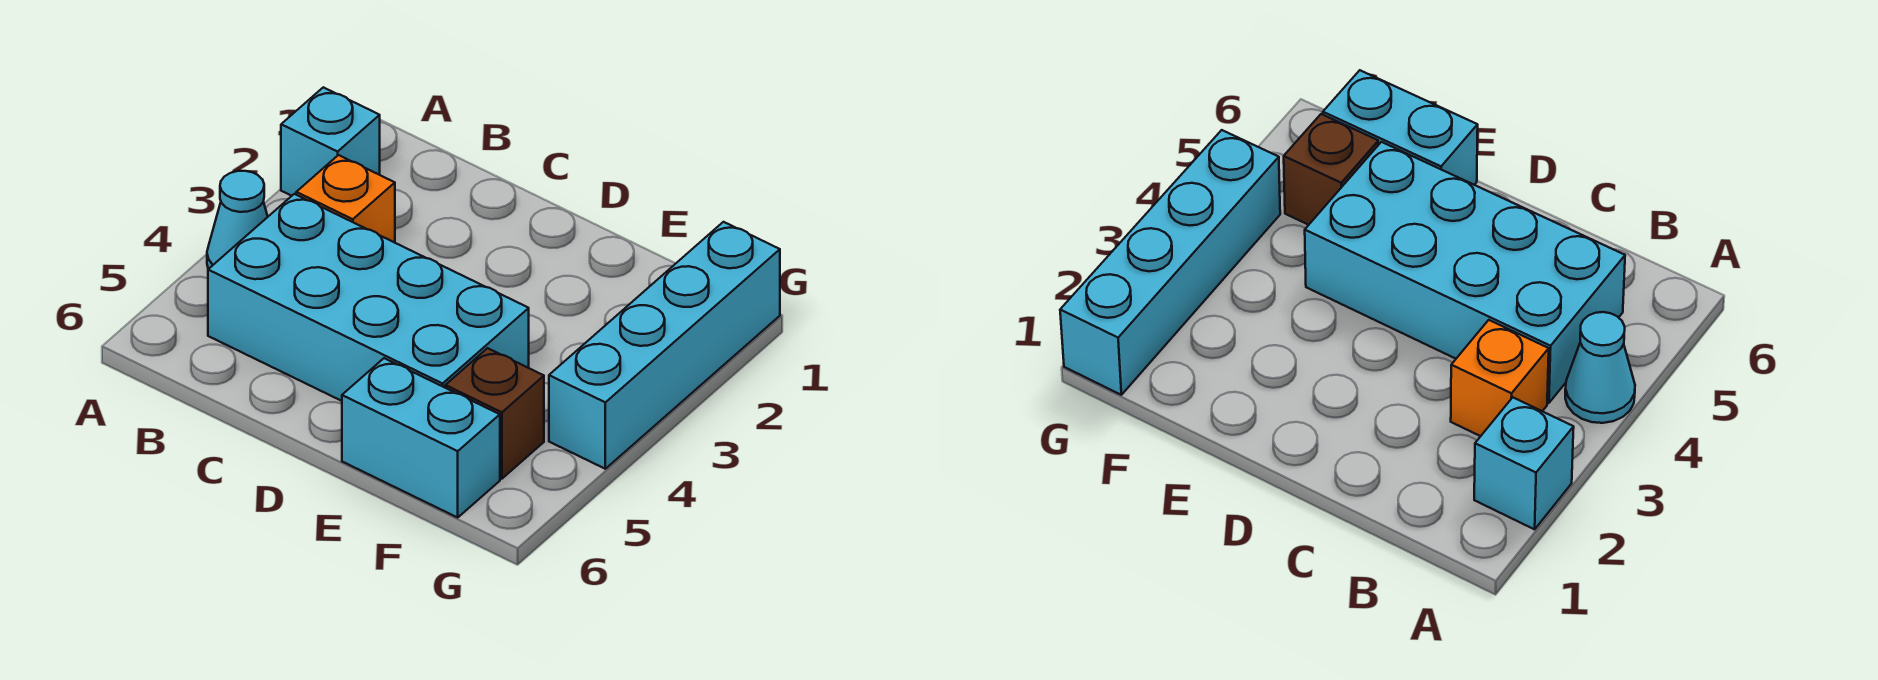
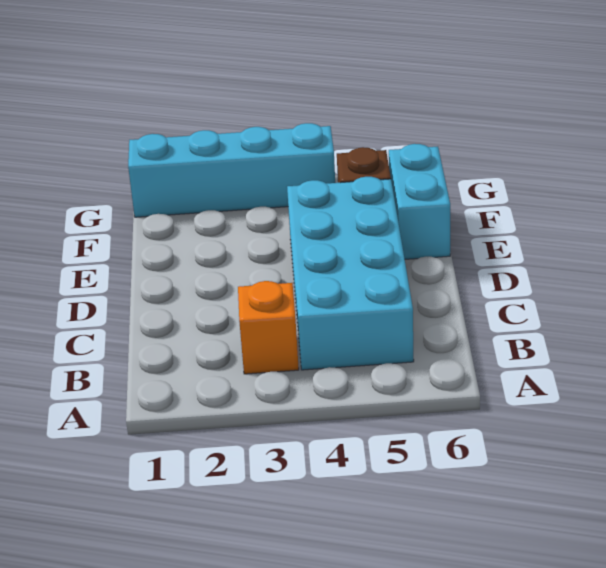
cyan 1x1 brick [281,87,380,196] -> none
cyan 1x1 cone [207,171,268,269] -> none

